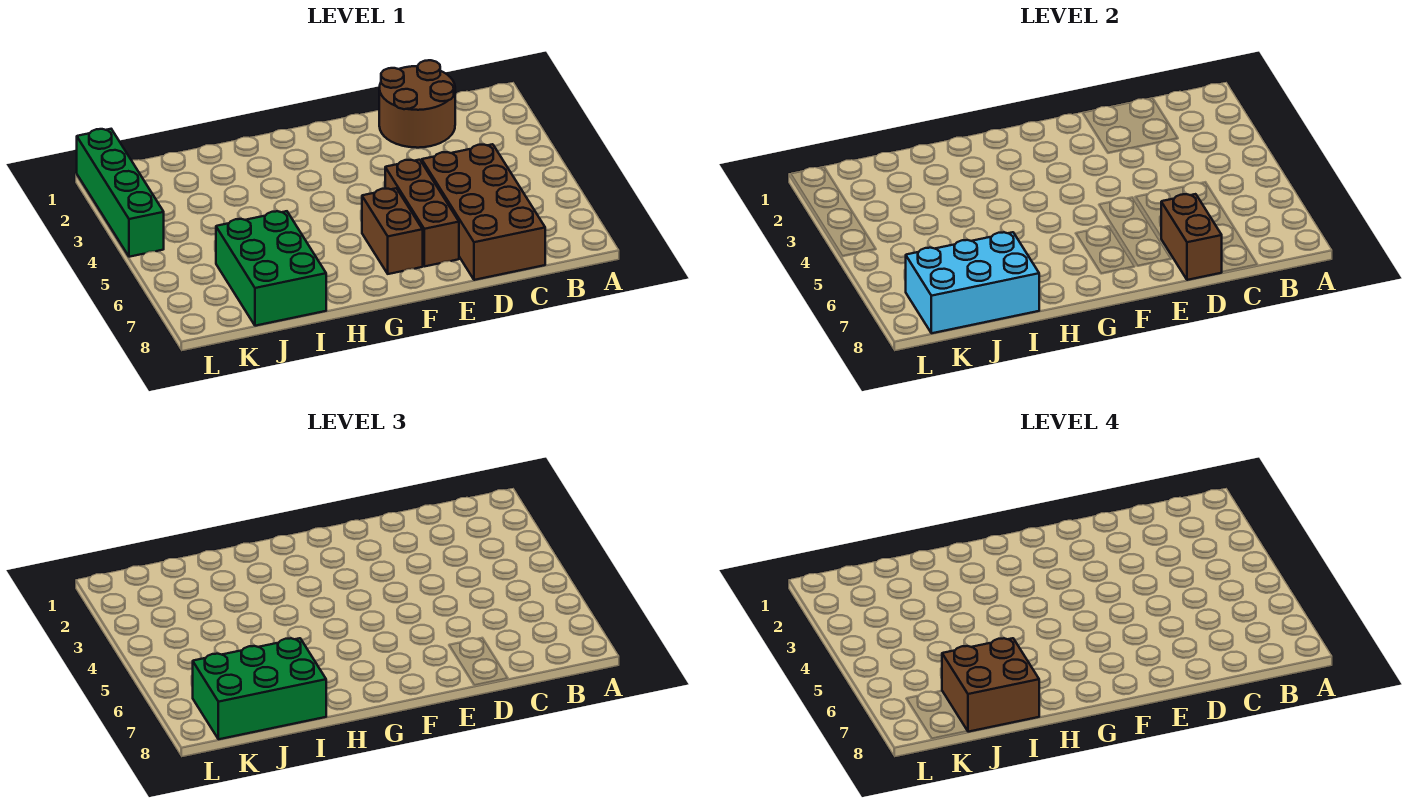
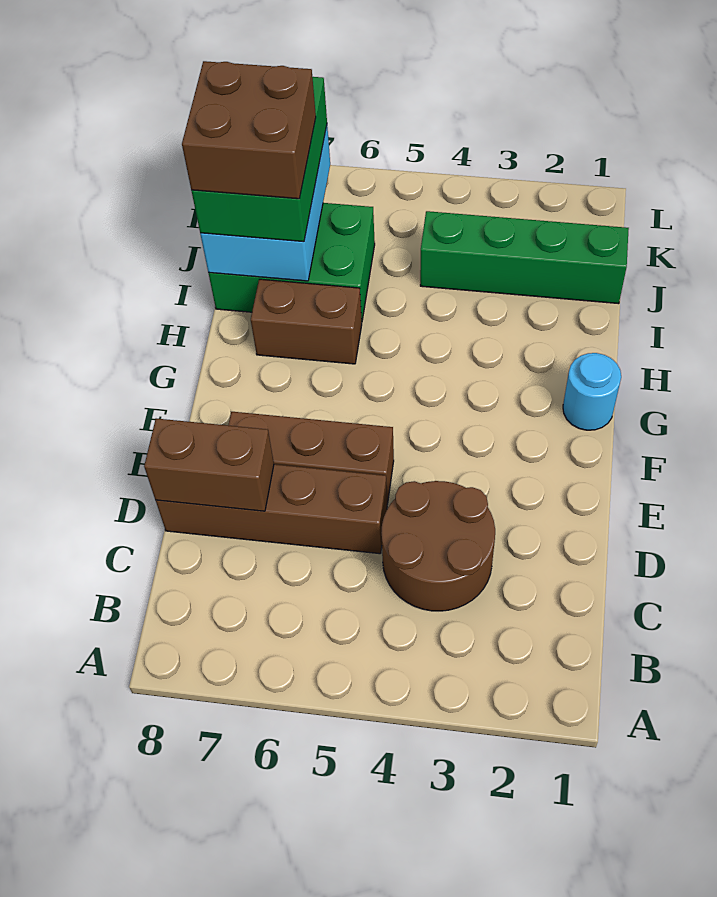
brown 2x2 round brick [379,60,455,148] -> brown 2x2 round brick moved to [381,481,495,611]
brown 2x4 brick [422,144,545,280] -> brown 1x4 brick [156,464,387,554]
brown 1x2 brick [362,188,423,274] -> brown 1x2 brick moved to [251,279,362,364]
none -> cyan 1x1 round brick [563,353,621,430]
green 1x4 brick [77,129,164,257] -> green 1x4 brick moved to [420,211,629,304]

